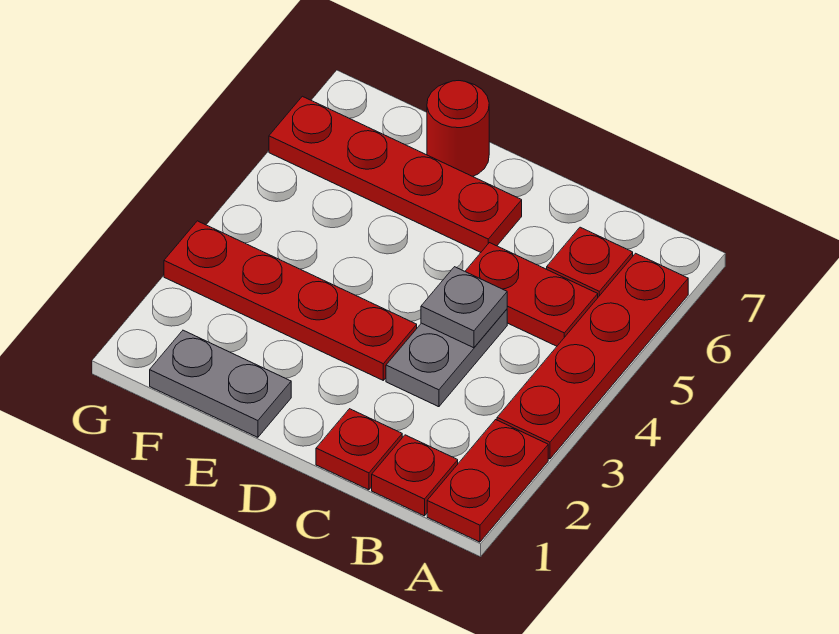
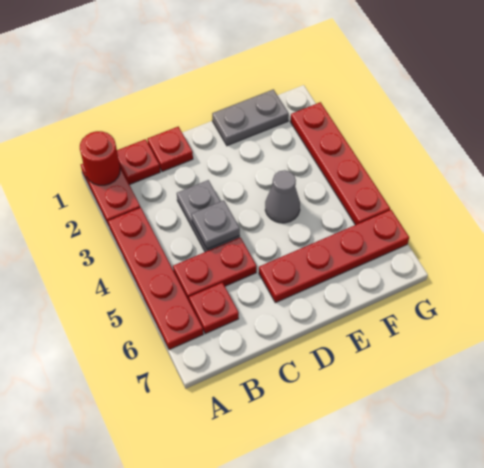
red 1x4 plate [164,221,417,380] -> red 1x4 plate turned to [290,102,390,225]
none -> grey 1x1 cone [265,170,300,223]
red 1x1 round brick [427,81,489,176] -> red 1x1 round brick moved to [80,131,120,185]

